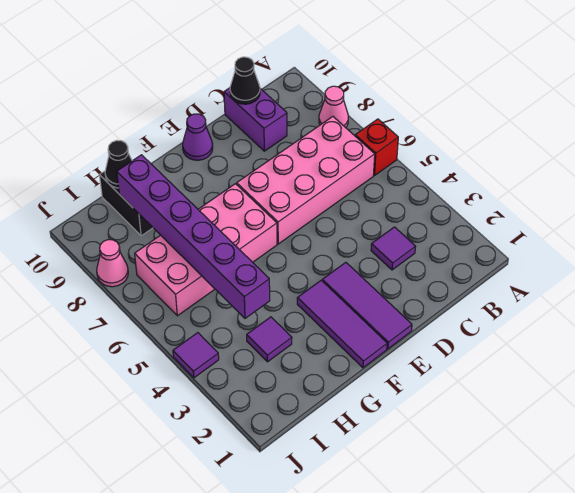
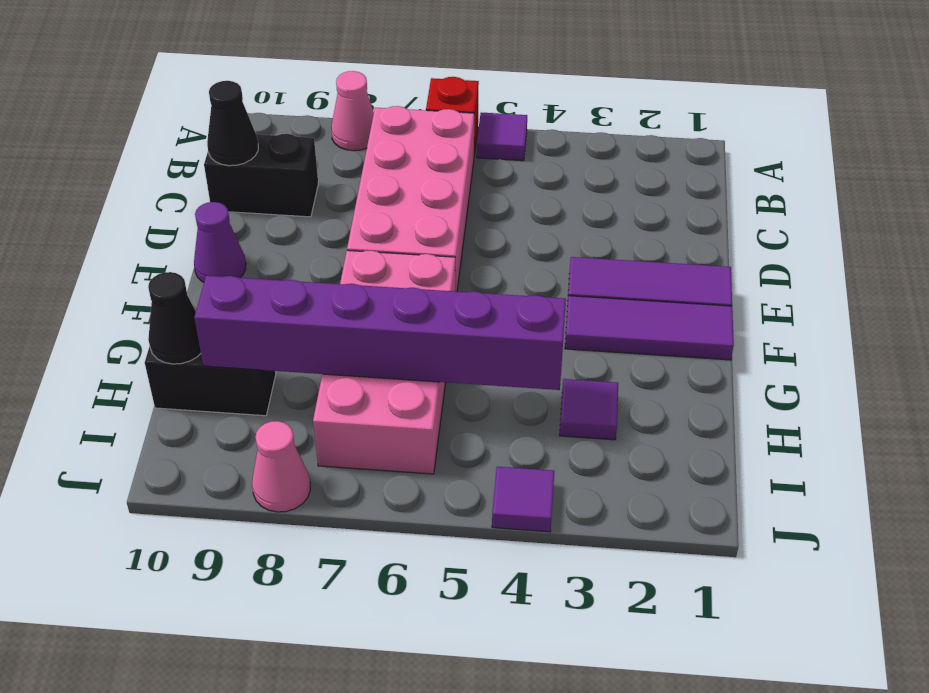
purple 1x1 tile [371,227,416,270] -> purple 1x1 tile moved to [477,113,527,161]
purple 1x2 brick [224,88,287,151] -> black 1x2 brick [204,134,318,217]

